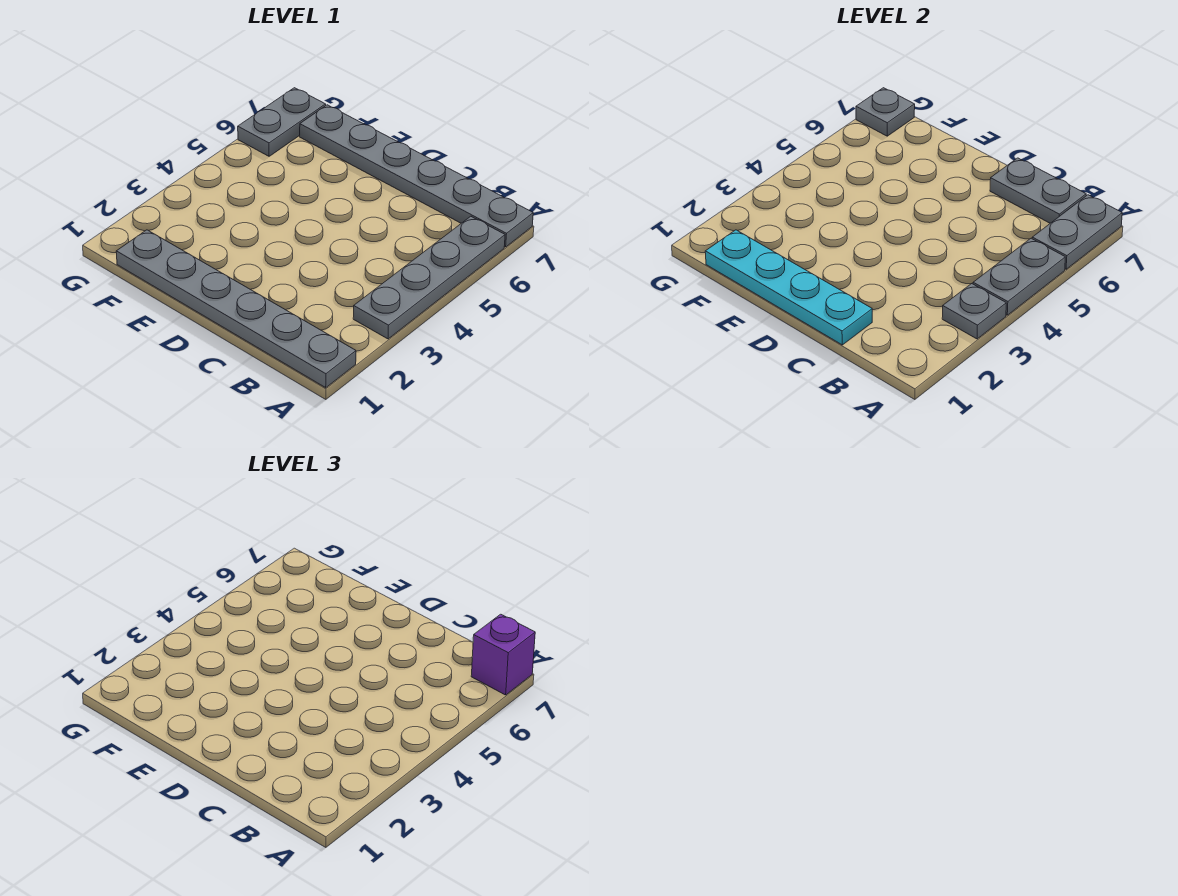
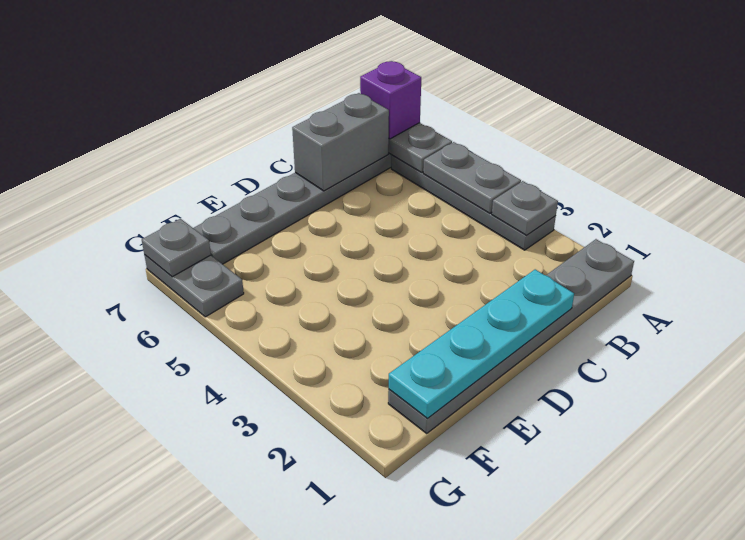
grey 1x2 plate [990,158,1086,223] -> grey 1x2 brick [292,93,389,191]

